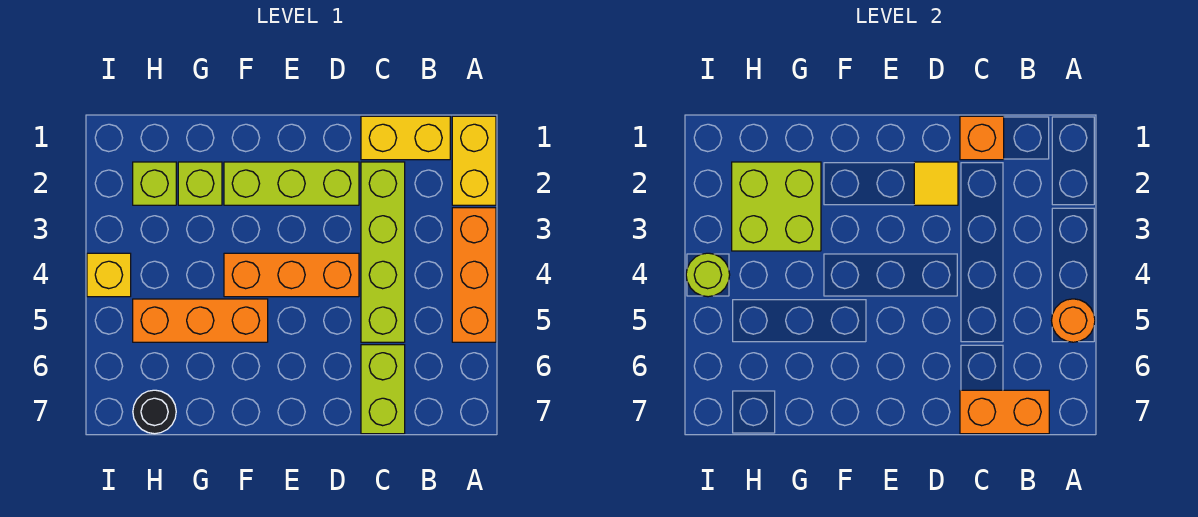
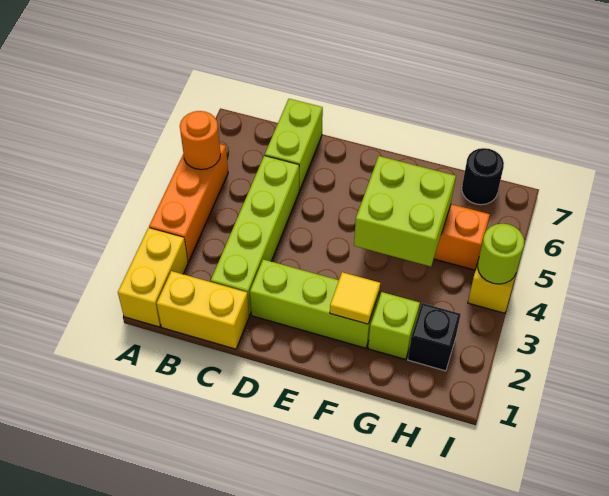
orange 1x2 brick [960,390,1049,434] -> none
orange 1x1 brick [960,116,1004,160] -> none
yellow 1x1 tile [914,162,958,205] -> yellow 1x1 tile moved to [330,272,380,324]
orange 1x3 brick [224,253,359,297] -> none
lime 2x2 brick [732,162,821,251] -> lime 2x2 brick moved to [354,156,456,266]
lime 1x1 brick [133,162,176,205] -> black 1x1 brick [408,303,461,371]

